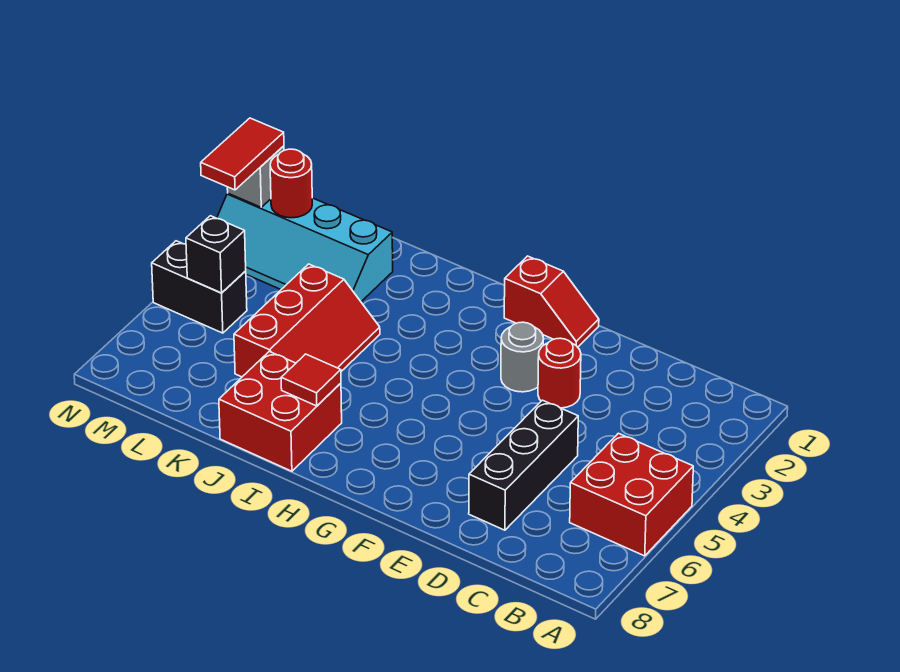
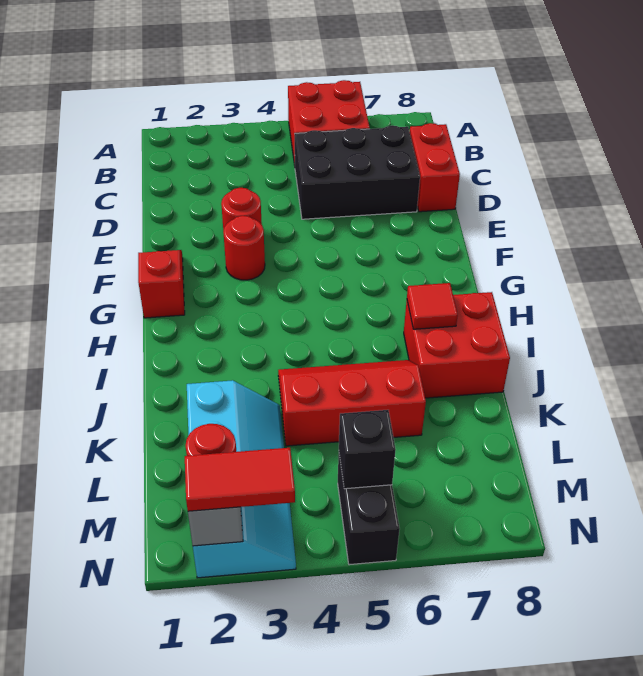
none -> red 1x2 brick [410,123,460,212]
black 1x3 brick [469,400,578,530] -> black 2x3 brick [295,126,420,219]
grey 1x1 round brick [501,322,544,392] -> red 1x1 round brick [223,216,265,280]

